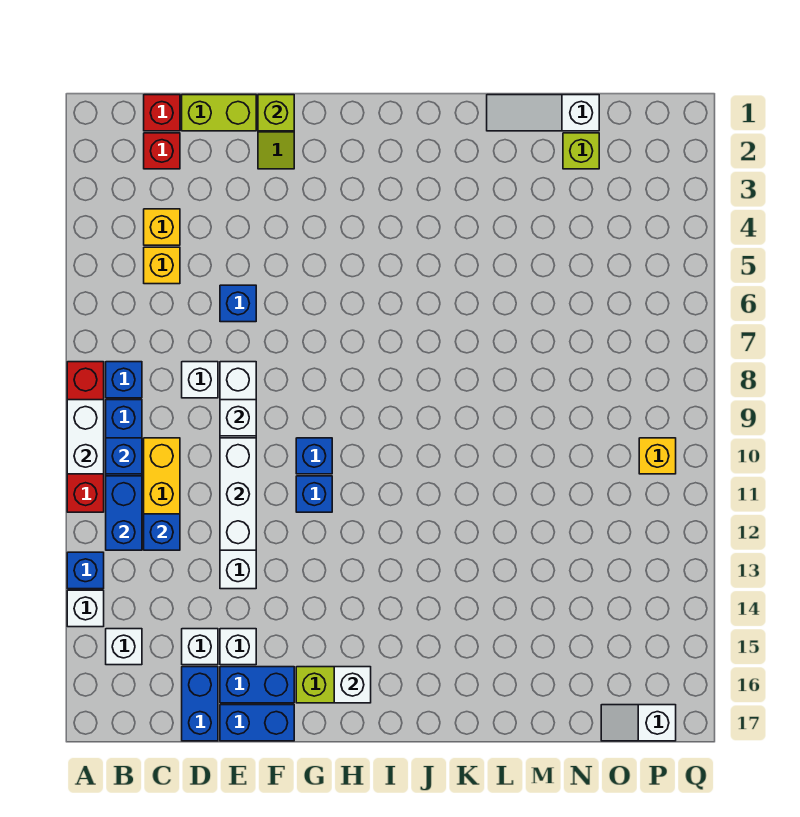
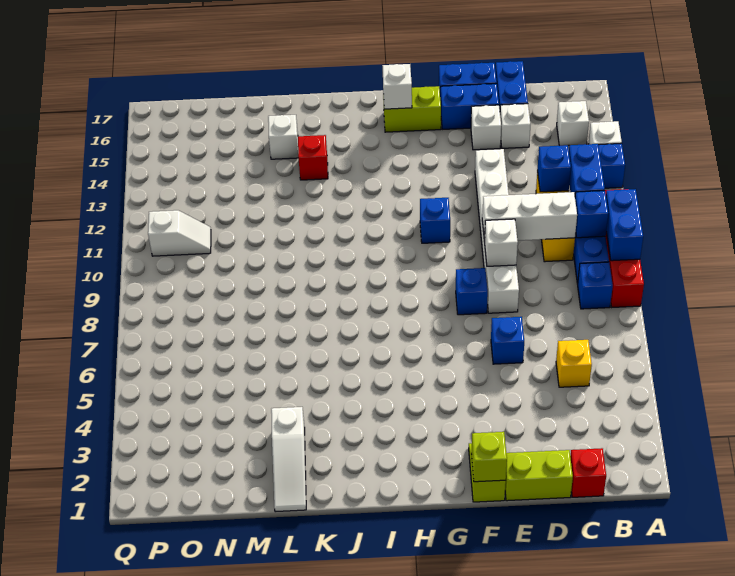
white 1x2 brick [67,400,104,474] -> blue 1x2 brick [606,189,643,261]
red 1x1 brick [144,133,180,169] -> red 1x1 brick moved to [298,135,328,180]
yellow 1x1 brick [144,209,180,245] -> none
white 1x1 brick [182,362,218,398] -> white 1x1 brick moved to [268,115,298,159]
white 1x3 brick [220,438,256,550] -> white 1x3 brick turned to [482,192,577,242]
blue 1x1 brick [296,438,332,474] -> blue 1x1 brick moved to [456,268,488,315]
white 1x3 slope [487,95,599,131] -> white 1x3 slope turned to [271,407,306,512]
lime 1x1 brick [563,133,599,169] -> none
white 1x2 slope [601,705,676,741] -> white 1x2 slope moved to [148,210,211,256]
yellow 1x1 brick [639,438,676,474] -> none

